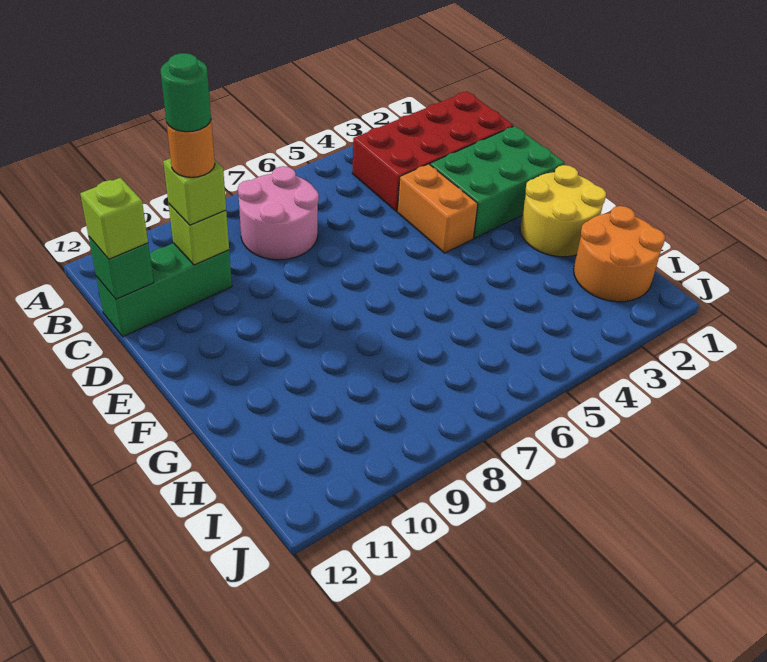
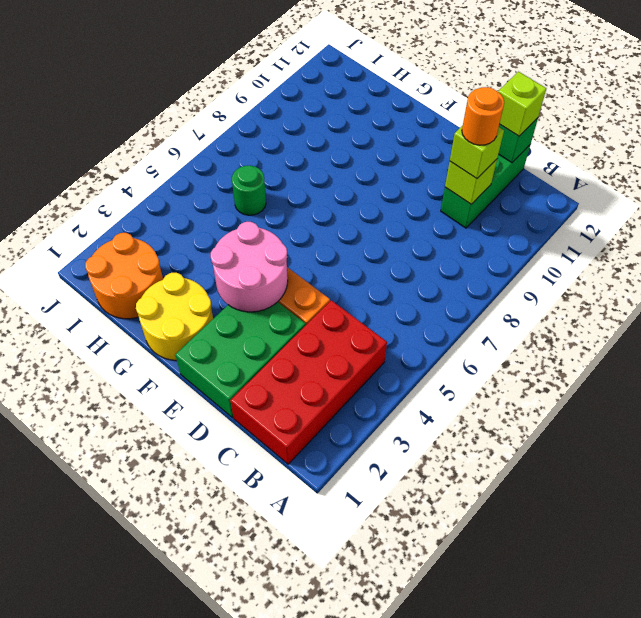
pink 2x2 round brick [238,166,319,260] -> pink 2x2 round brick moved to [211,222,288,312]
green 1x1 round brick [160,53,211,132] -> green 1x1 round brick moved to [232,166,266,215]

